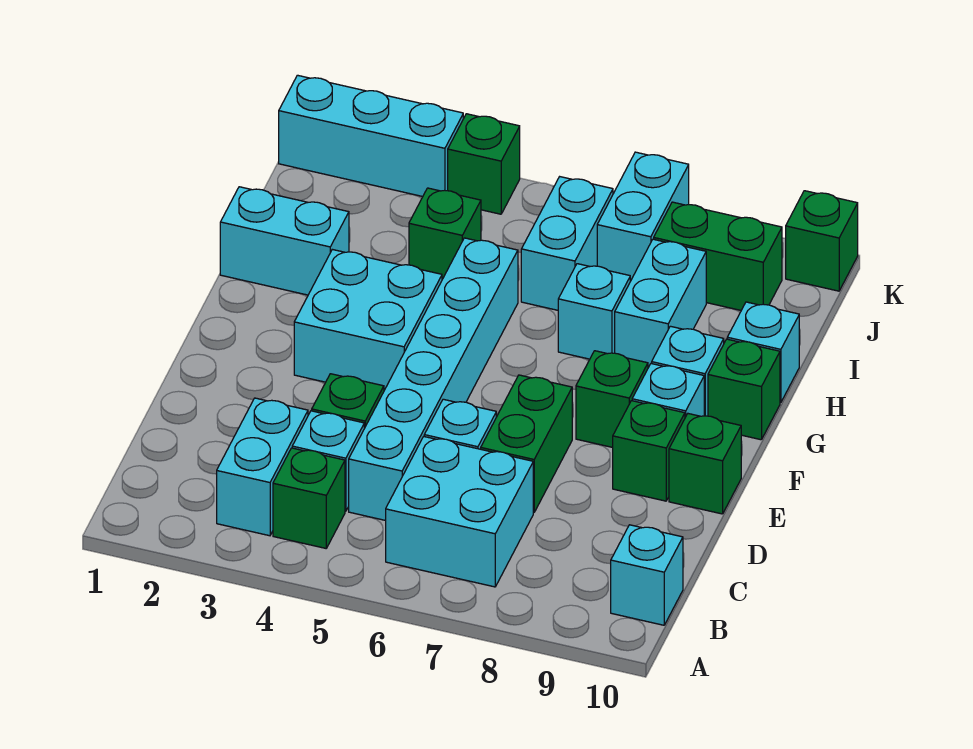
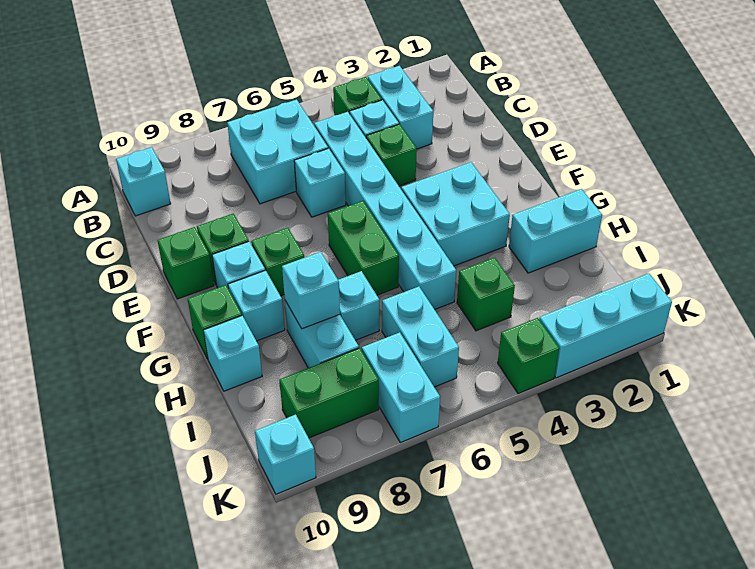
green 1x2 brick [481,375,572,513] -> green 1x2 brick moved to [328,201,399,295]
none -> cyan 1x1 brick [282,252,340,329]
green 1x1 brick [786,191,858,291] -> cyan 1x1 brick [255,415,316,494]

